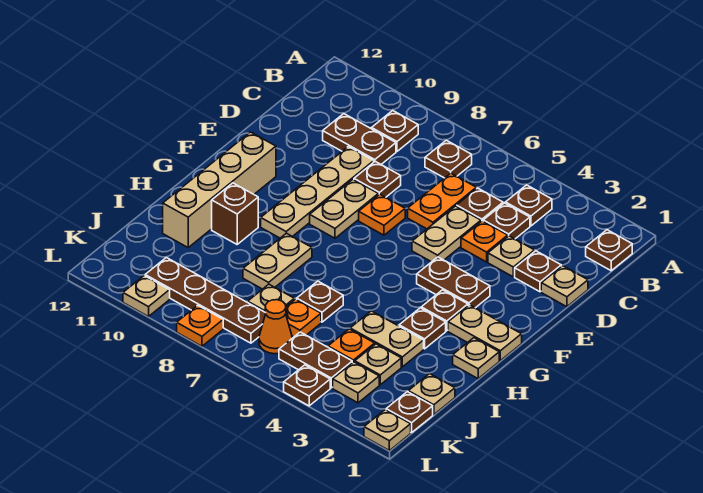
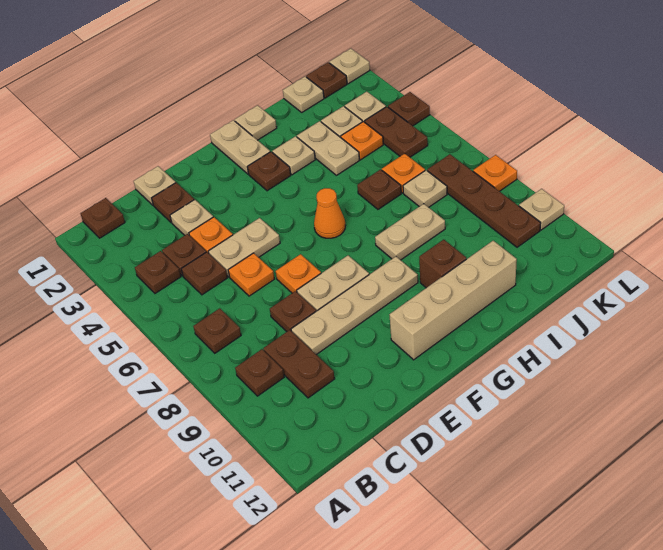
orange 1x2 plate [408,173,476,229] -> orange 1x1 plate [228,253,274,296]
brown 1x2 plate [417,257,490,308] -> none
brown 1x1 plate [399,308,446,349] -> tan 1x1 plate [272,136,315,175]
orange 1x1 cone [259,300,292,354] -> orange 1x1 cone moved to [314,188,346,238]

